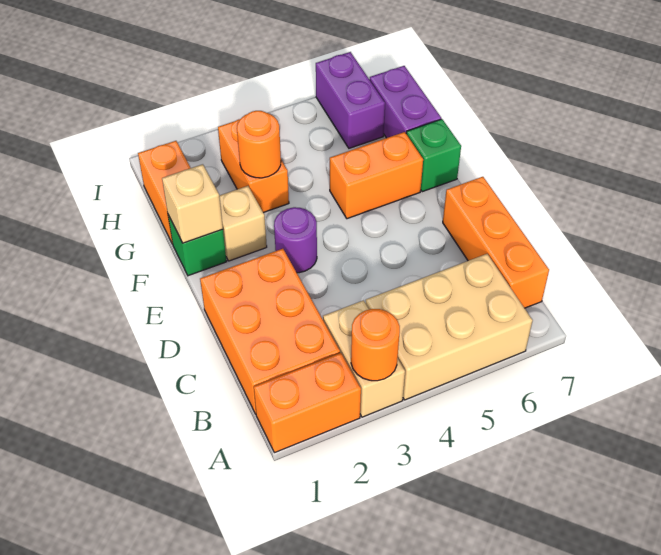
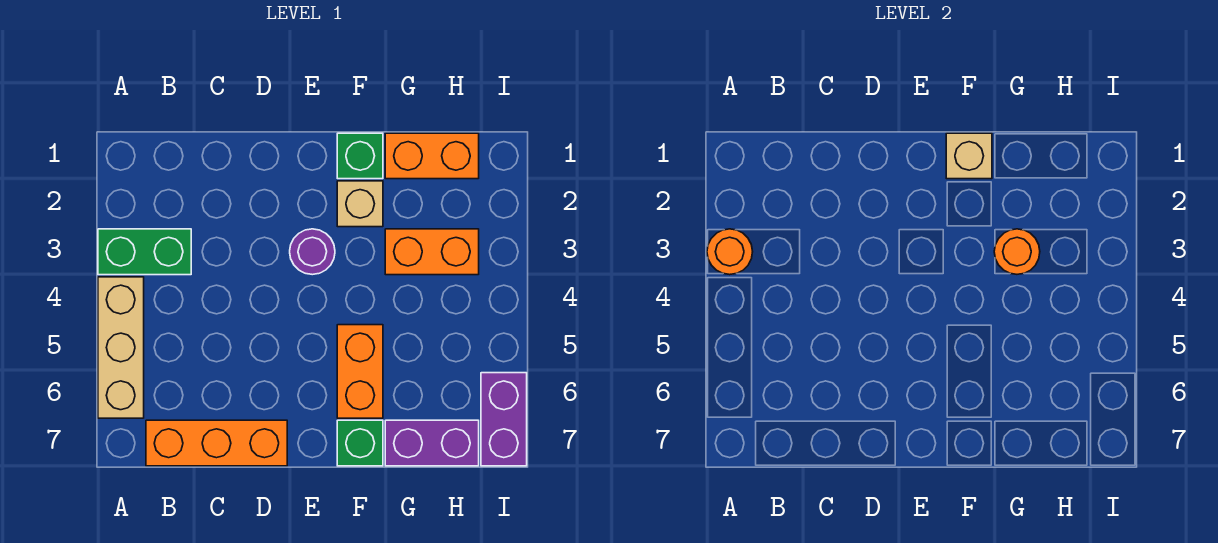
orange 1x2 brick [254,353,361,453] -> none
tan 1x2 brick [323,300,405,417] -> green 1x2 brick [98,229,191,275]
tan 2x3 brick [366,254,533,400] -> tan 1x3 brick [98,277,144,418]
orange 2x3 brick [200,249,340,414] -> none
purple 1x2 brick [316,52,385,148] -> purple 1x2 brick turned to [481,373,527,466]

